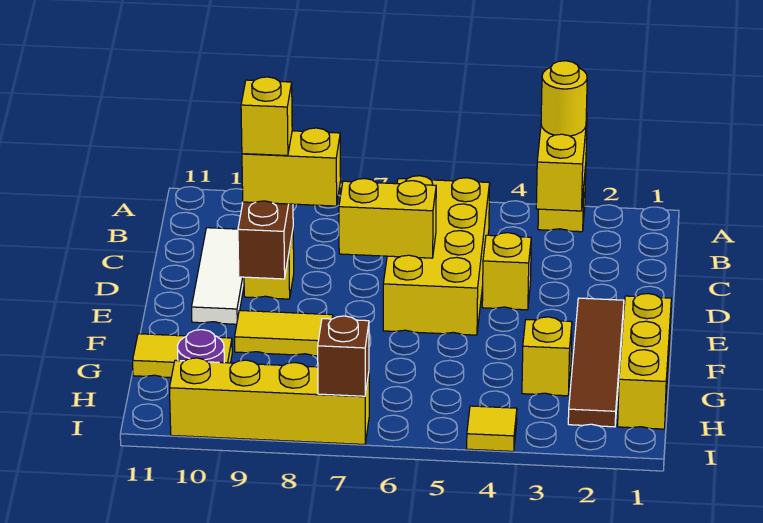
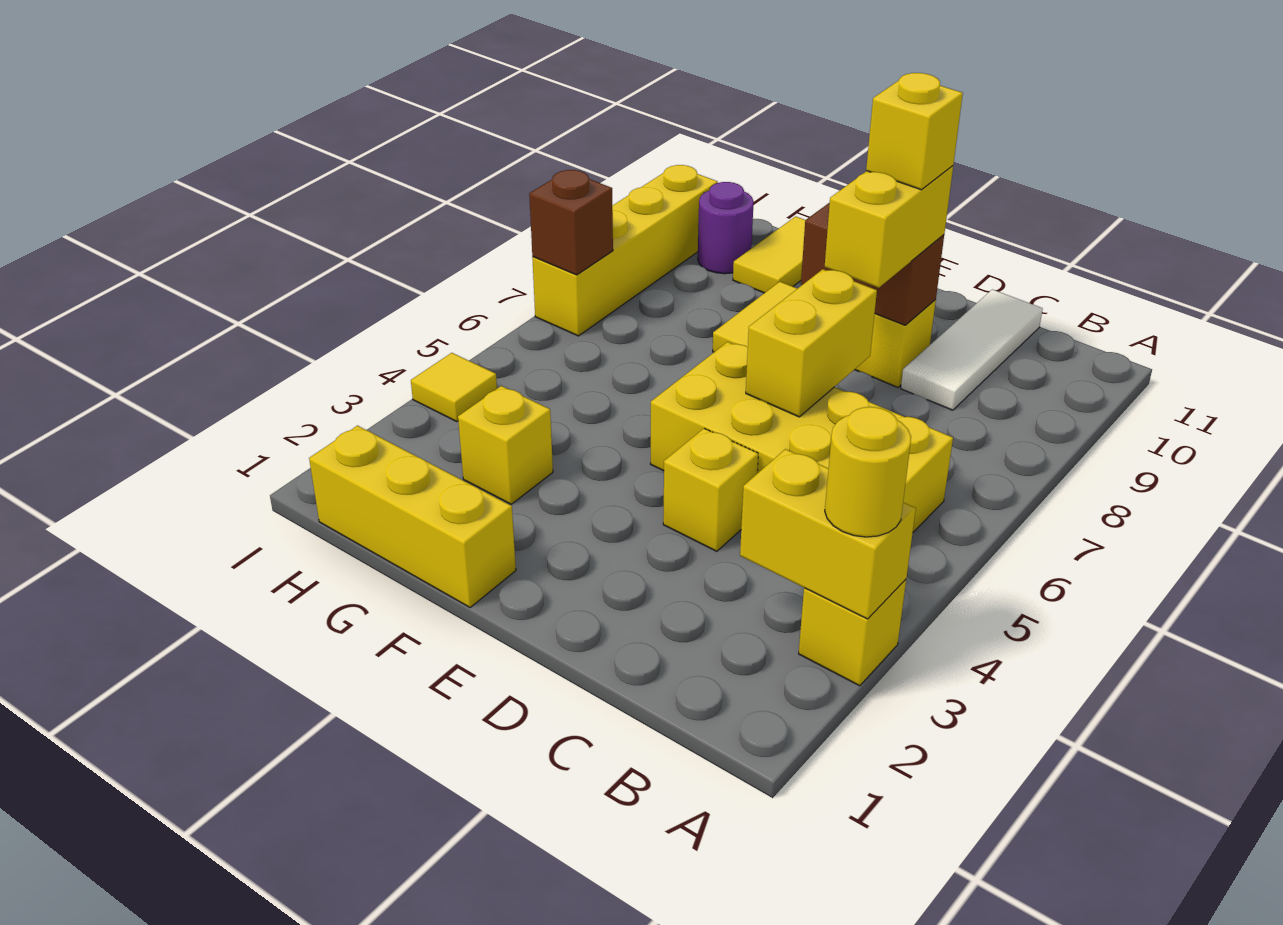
white 1x3 tile [192,228,244,324] -> white 1x3 tile turned to [901,289,1043,410]
brown 1x4 tile [568,298,624,427] -> none

